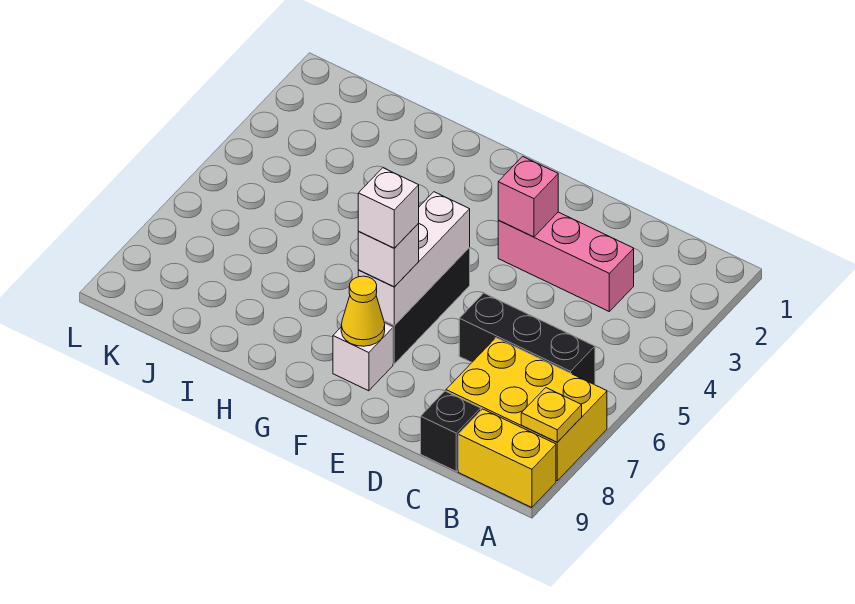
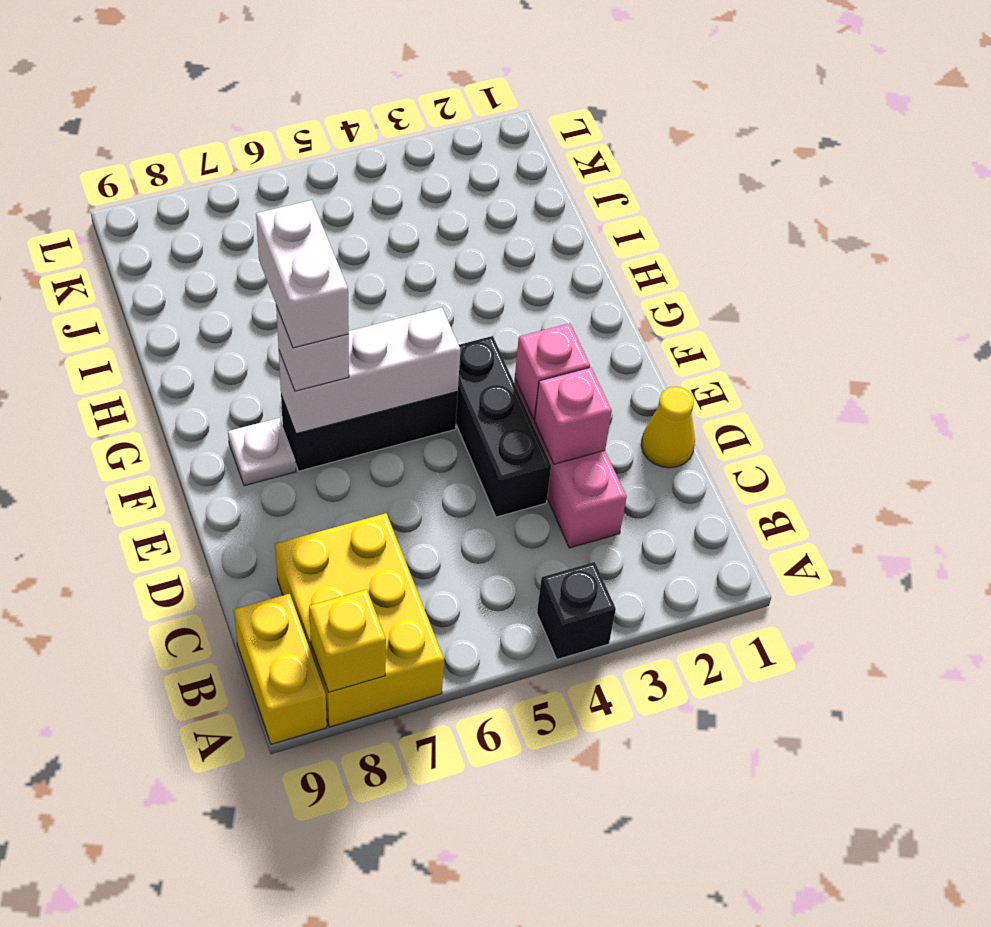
yellow 1x1 plate [521,388,582,442] -> yellow 1x1 brick [309,589,386,692]
black 1x3 brick [459,293,595,385] -> black 1x3 brick moved to [456,336,551,517]
black 1x1 brick [421,391,481,471] -> black 1x1 brick moved to [537,562,616,659]
none -> pink 1x1 brick [535,367,612,464]
white 1x1 brick [358,168,419,248] -> white 1x2 brick [256,200,349,348]
white 1x1 brick [333,324,393,391] -> white 1x1 plate [228,418,296,486]
yellow 1x1 cone [341,276,385,346] -> yellow 1x1 cone moved to [641,387,695,468]

